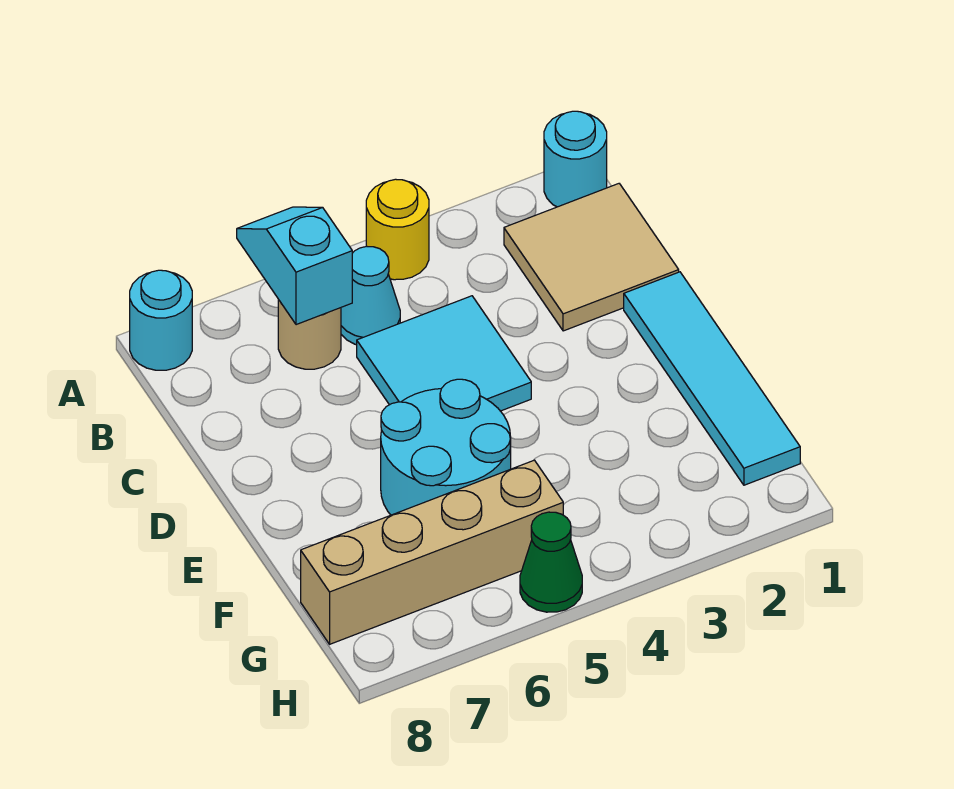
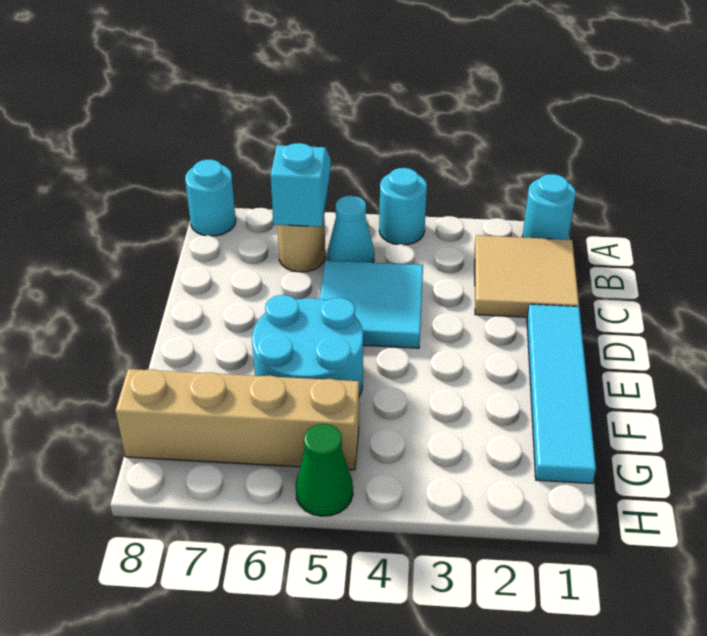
yellow 1x1 round brick [366,179,429,280] -> cyan 1x1 round brick [379,168,427,245]

